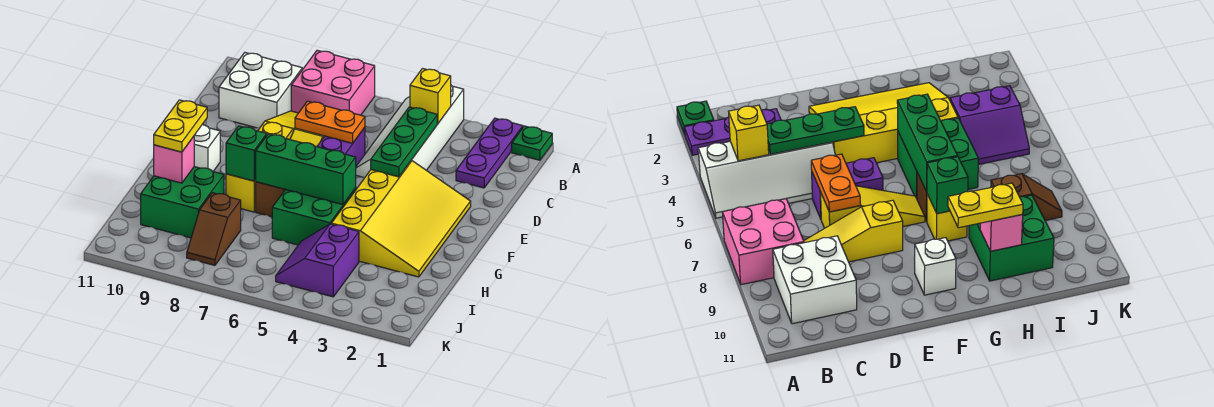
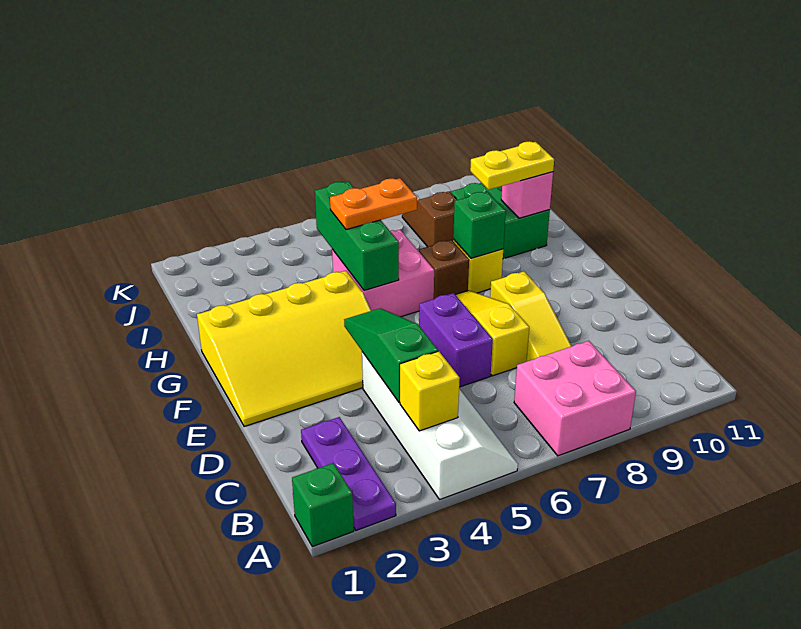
green 1x1 plate [512,126,552,160] -> green 1x1 brick [292,463,354,547]
white 2x2 brick [219,53,302,128] -> none
green 1x3 plate [371,107,437,177] -> green 1x3 slope [344,308,438,402]
orange 1x2 plate [295,101,365,143] -> orange 1x2 plate moved to [330,178,417,230]
yellow 3x4 slope [331,160,471,277] -> yellow 3x4 slope turned to [197,271,371,427]
white 1x1 brick [194,125,220,171] -> none
green 2x2 brick [272,188,356,245] -> pink 2x2 brick [332,230,434,317]
green 1x3 brick [255,134,356,205] -> green 1x3 brick turned to [315,182,399,291]
yellow 1x2 plate [154,100,207,152] -> yellow 1x2 plate turned to [470,141,554,190]
purple 2x2 slope [276,224,359,297] -> none

